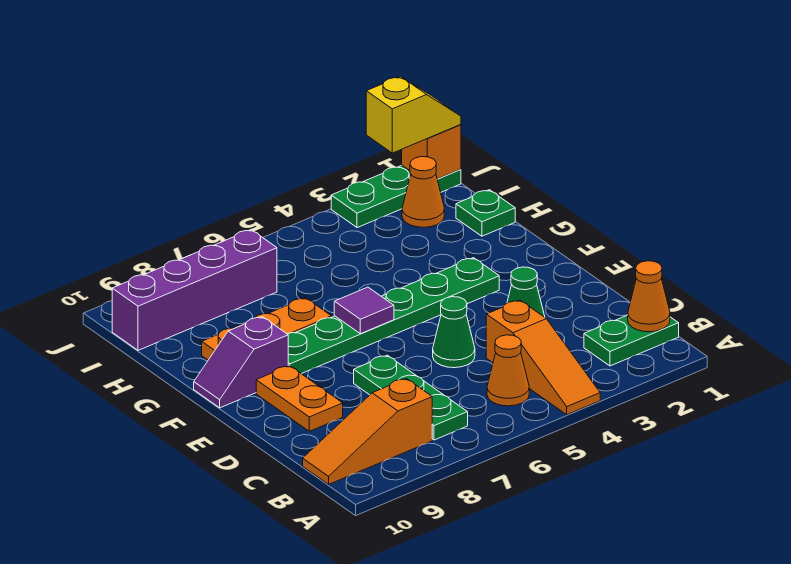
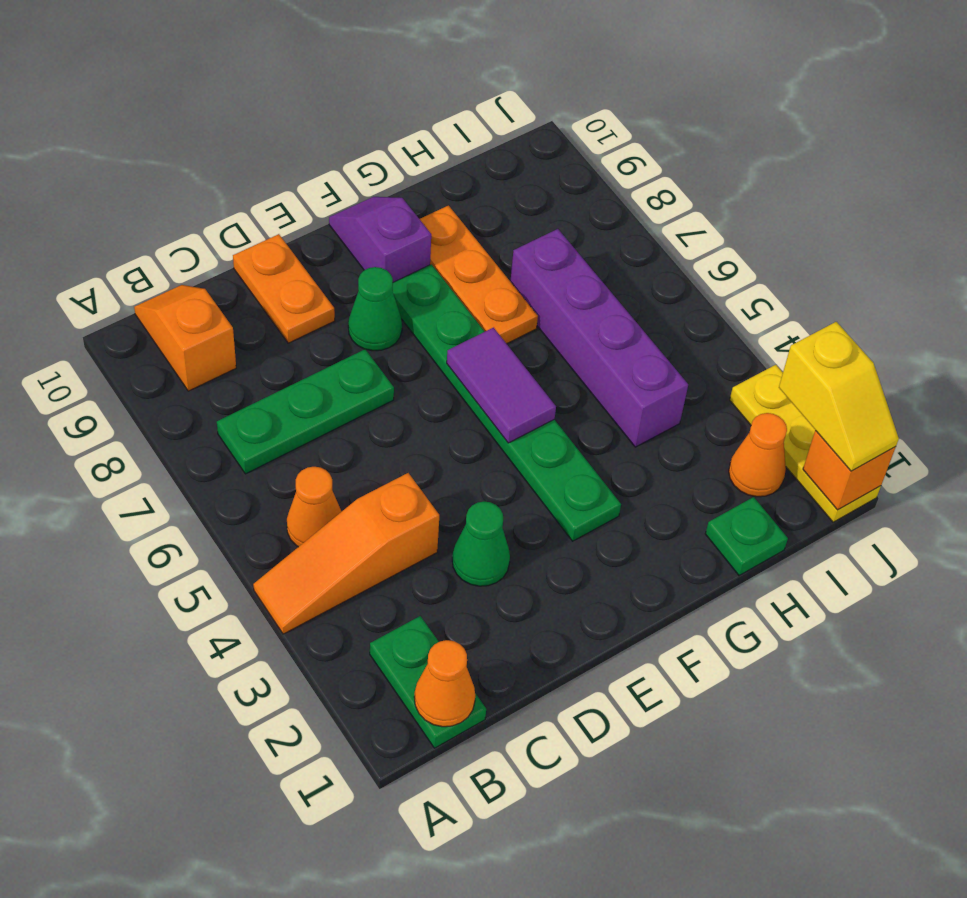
orange 1x3 slope [303,379,432,484] -> orange 1x2 slope [134,285,236,391]
green 1x1 cone [433,297,475,368] -> green 1x1 cone moved to [348,267,402,351]
orange 1x2 plate [256,366,343,431] -> orange 1x2 plate turned to [233,234,335,343]
purple 1x1 tile [334,287,394,334] -> purple 1x2 tile [447,328,556,443]
purple 1x4 brick [112,230,277,350] -> purple 1x4 brick moved to [510,229,688,447]
green 1x3 plate [331,165,461,228] -> yellow 1x3 plate [730,365,881,522]

